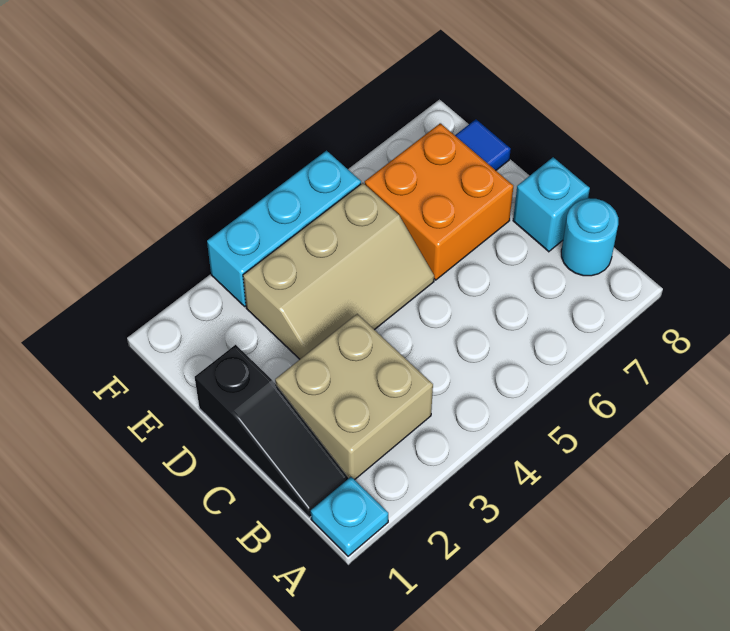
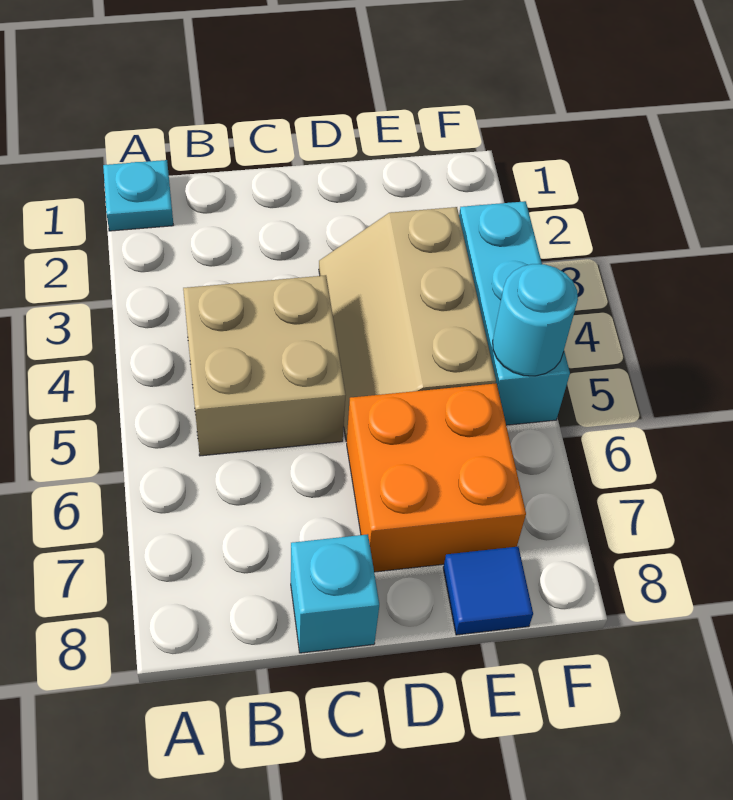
black 1x3 slope [195,345,349,517] -> none
tan 2x2 brick [275,314,433,480] -> tan 2x2 brick moved to [183,275,346,456]
cyan 1x1 round brick [561,198,618,276] -> cyan 1x1 round brick moved to [493,264,578,376]

